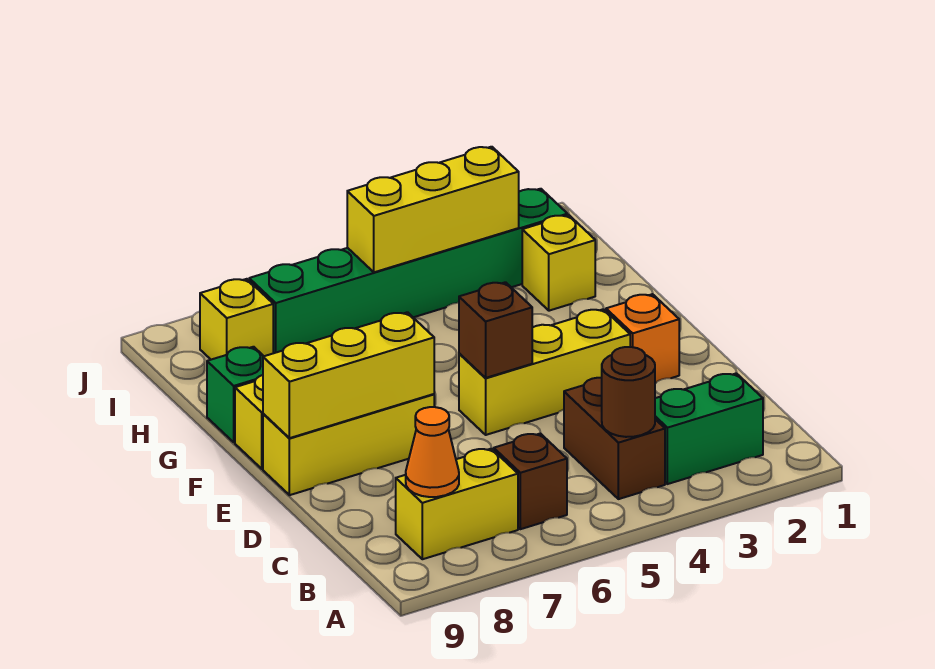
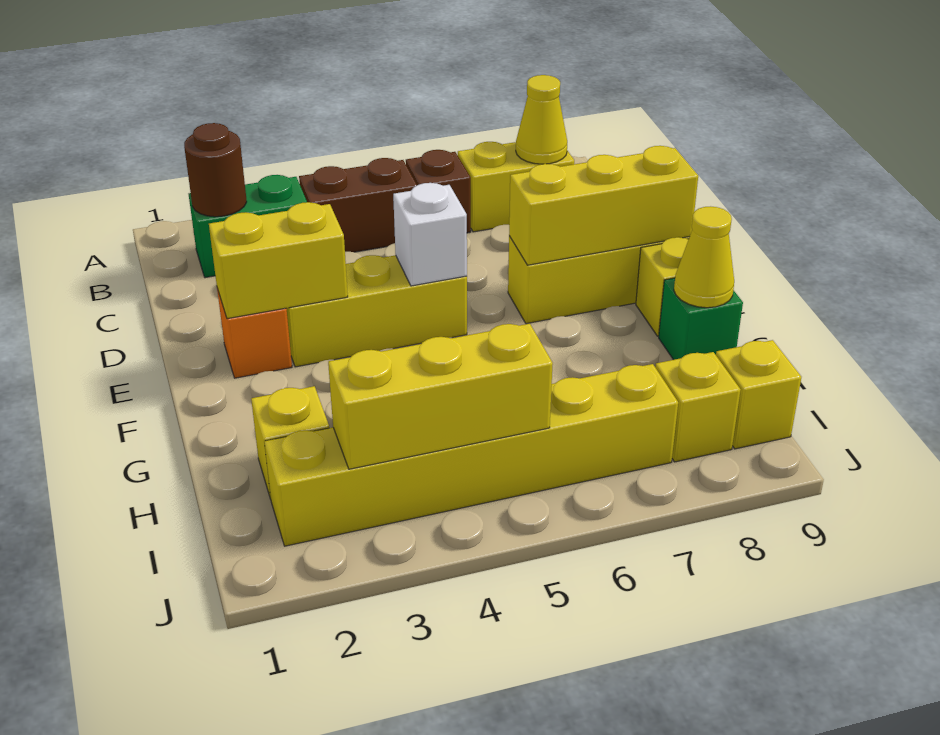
brown 1x2 brick [564,378,665,499] -> brown 1x2 brick turned to [299,158,417,252]
brown 1x1 round brick [602,347,655,437] -> brown 1x1 round brick moved to [184,123,247,217]
orange 1x1 cone [406,407,459,497] -> yellow 1x1 cone [516,75,567,164]
none -> yellow 1x2 brick [209,202,348,319]
brown 1x1 brick [459,282,532,378] -> white 1x1 brick [393,183,467,286]
none -> yellow 1x1 cone [674,206,734,308]
green 1x6 brick [249,189,568,353] -> yellow 1x6 brick [264,364,678,546]
none -> yellow 1x1 brick [716,340,801,449]

